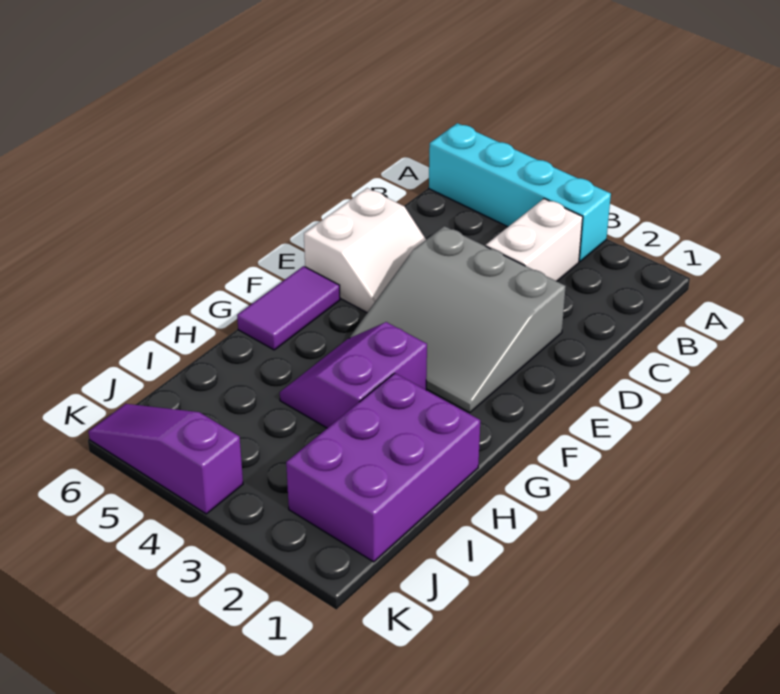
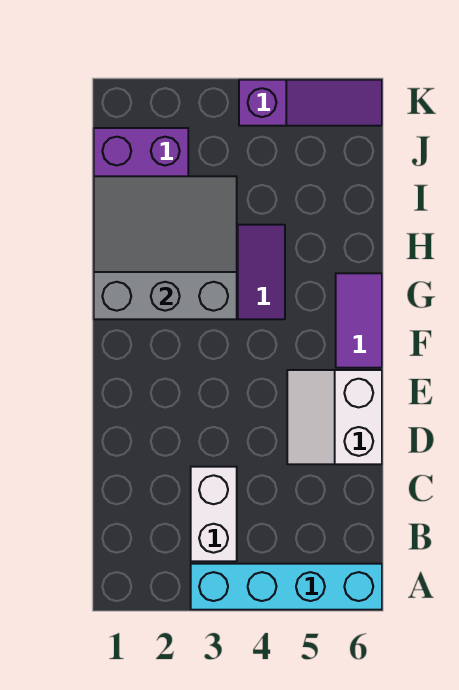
grey 3x3 slope [349,226,566,413] -> grey 3x3 slope moved to [94,176,237,319]

